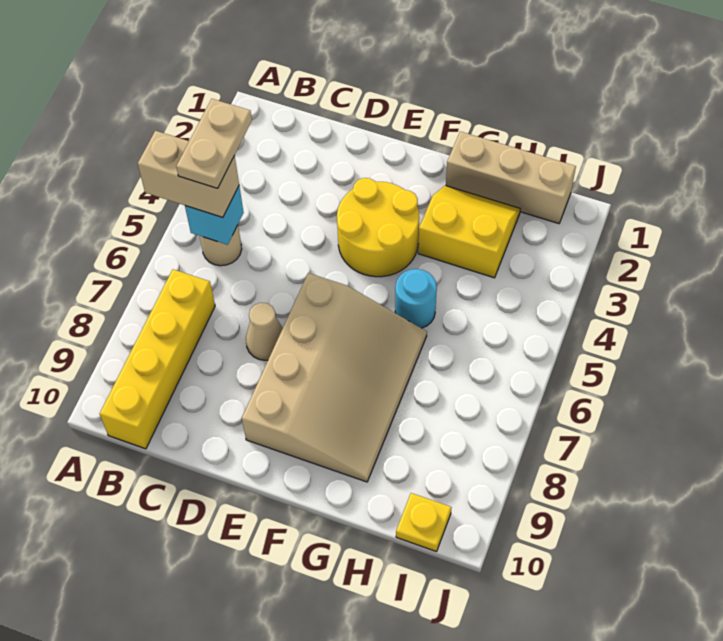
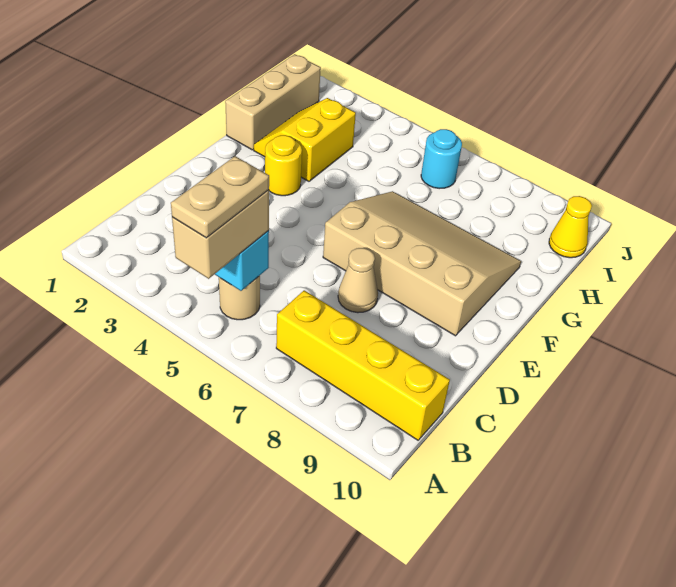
tan 1x2 plate [176,99,252,188] -> tan 1x2 plate turned to [171,156,269,238]
yellow 2x2 round brick [337,178,419,277] -> yellow 1x1 round brick [265,135,302,196]
cyan 1x1 round brick [395,269,437,328] -> cyan 1x1 round brick moved to [421,129,462,189]
yellow 1x1 plate [396,493,452,552] -> yellow 1x1 cone [549,196,592,258]

